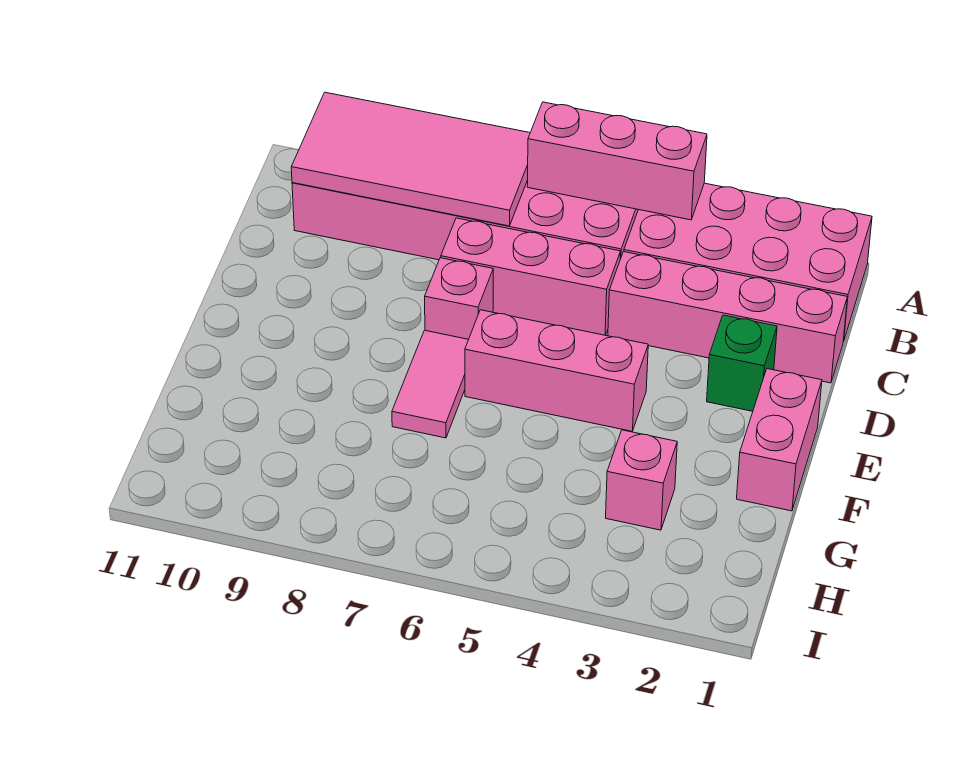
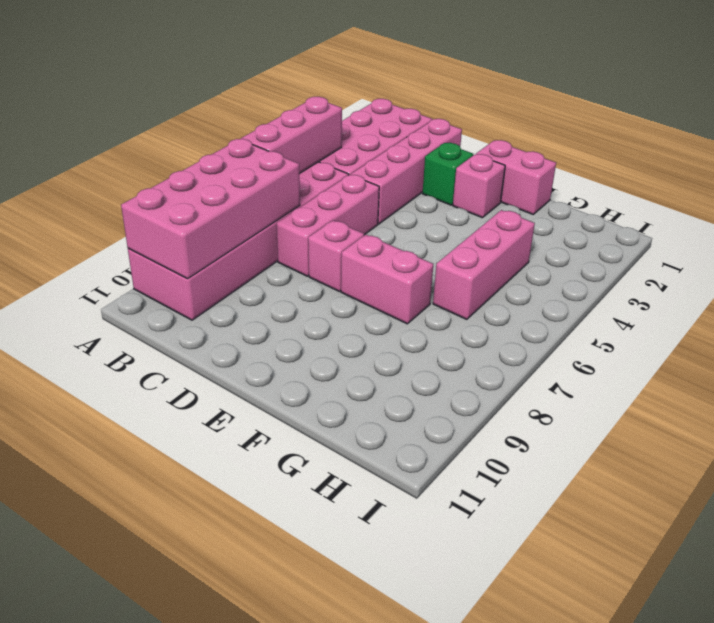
pink 2x4 tile [291,92,530,226] -> pink 2x4 brick [121,139,300,279]
pink 1x3 brick [465,310,648,431] -> pink 1x3 brick moved to [433,210,535,319]
pink 1x2 tile [392,330,469,438] -> pink 1x2 brick [341,235,433,324]
pink 1x1 brick [606,430,677,530] -> pink 1x1 brick moved to [453,154,505,218]

